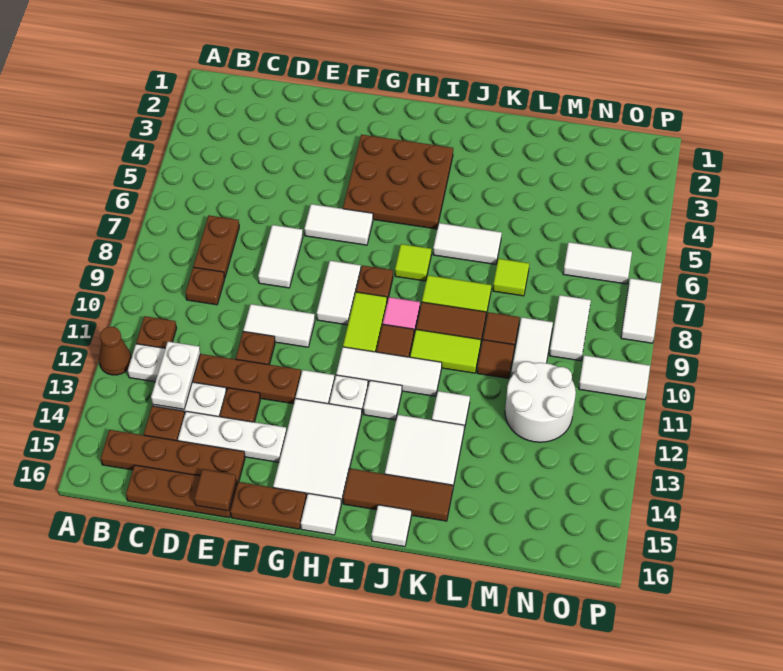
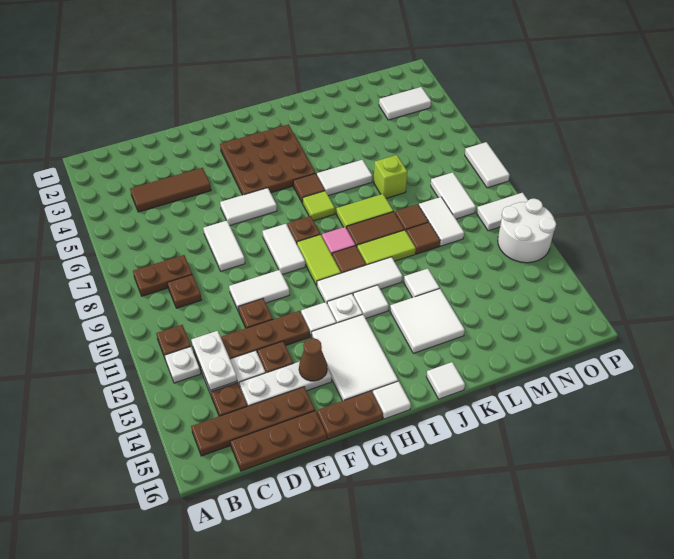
brown 1x1 cone [99,327,132,375] -> brown 1x1 cone moved to [299,338,327,381]
brown 1x2 plate [193,215,239,278] -> brown 1x2 plate turned to [133,255,192,296]
brown 1x1 tile [194,469,236,511] -> brown 1x1 tile moved to [293,173,325,203]
brown 1x3 tile [343,469,453,521] -> brown 1x3 tile moved to [130,168,211,212]
lime 1x1 tile [493,259,529,296] -> lime 1x1 brick [374,155,407,198]
white 2x2 round brick [505,362,576,442] -> white 2x2 round brick moved to [498,199,556,263]
white 1x2 tile [563,242,632,284] -> white 1x2 tile moved to [379,87,431,120]

